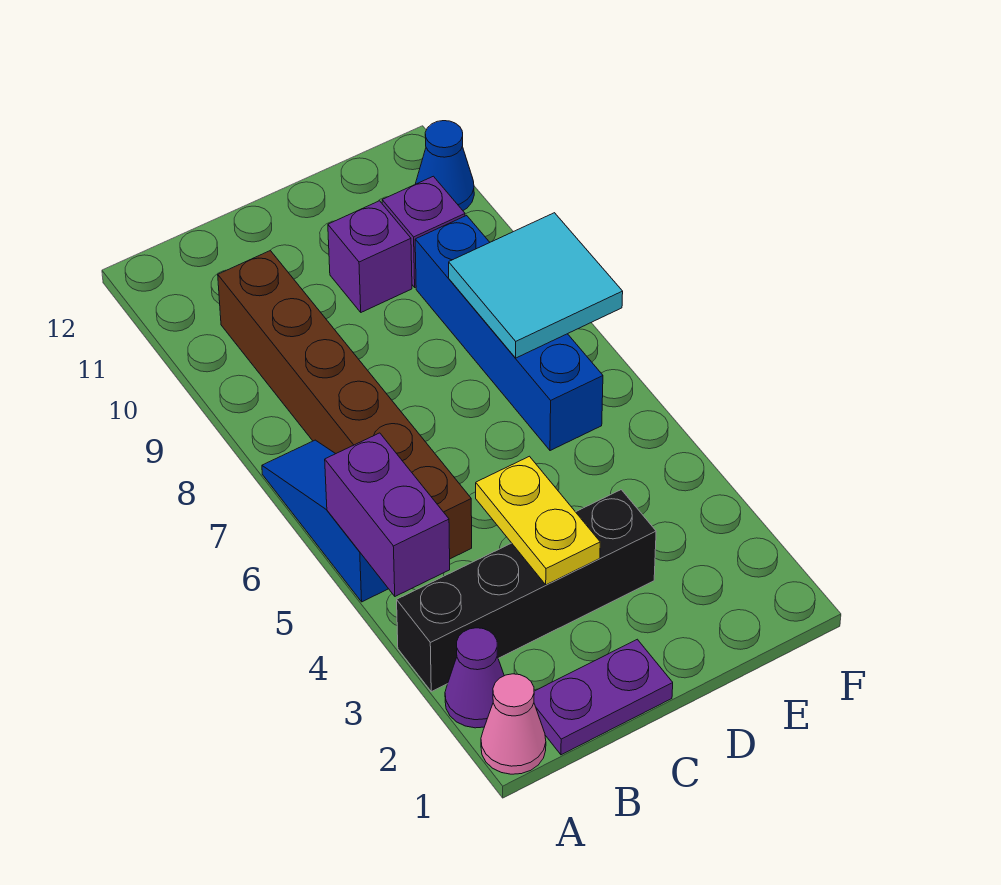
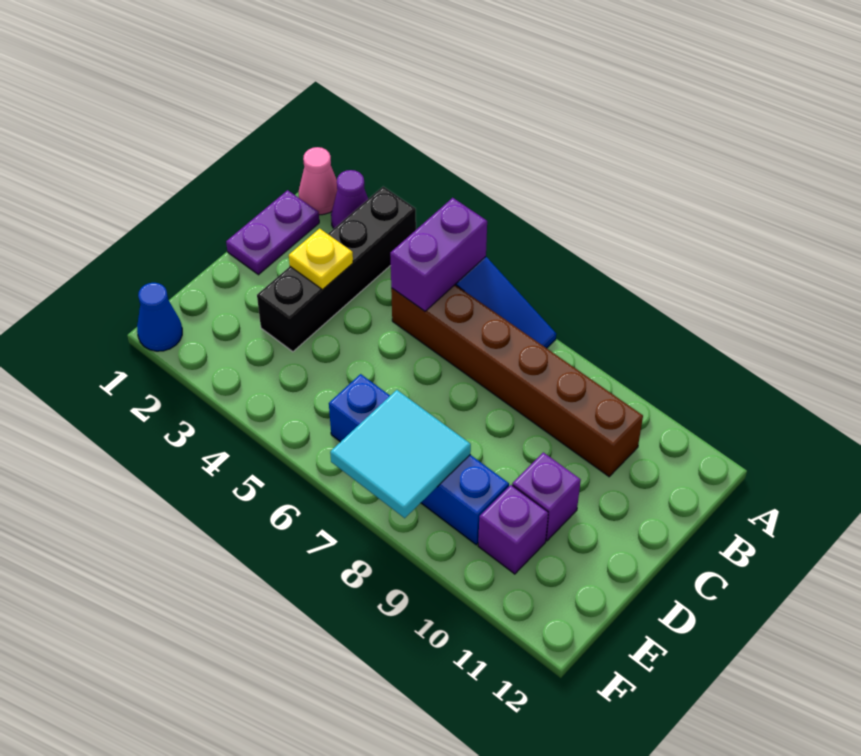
purple 1x2 brick [325,433,450,596] -> purple 1x2 brick turned to [390,198,487,311]
yellow 1x2 plate [476,456,600,585] -> yellow 1x1 plate [289,229,353,290]
blue 1x1 cone [416,121,474,210] -> blue 1x1 cone moved to [137,283,182,351]

